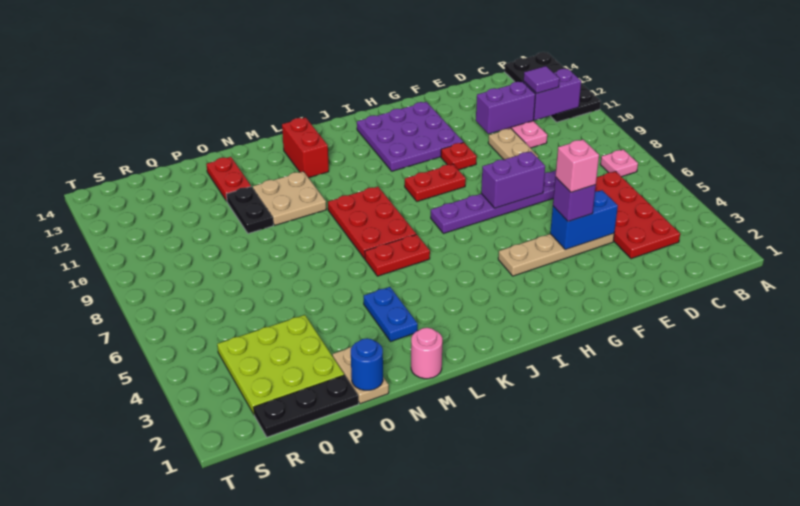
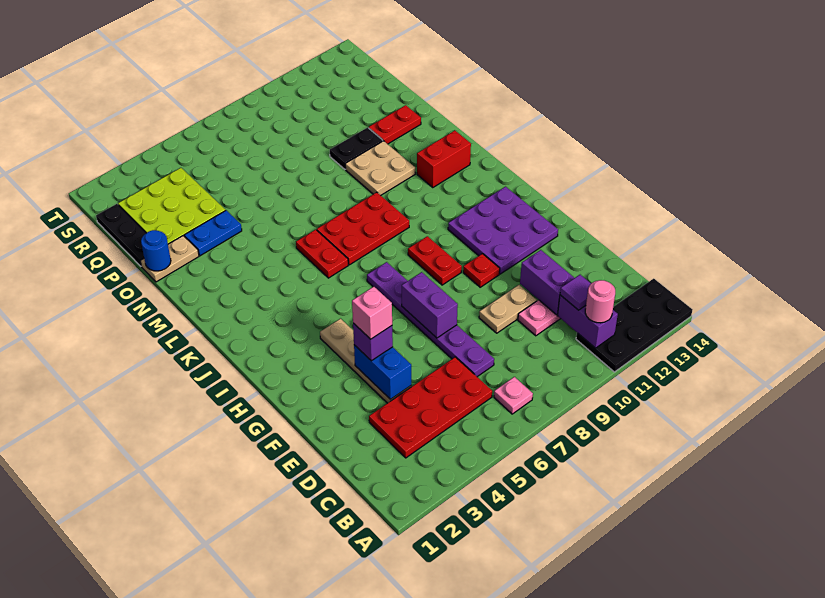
pink 1x1 round brick [411,328,442,379] -> pink 1x1 round brick moved to [585,280,615,323]
blue 1x2 plate [363,287,418,342] -> blue 1x2 plate moved to [184,210,242,256]

